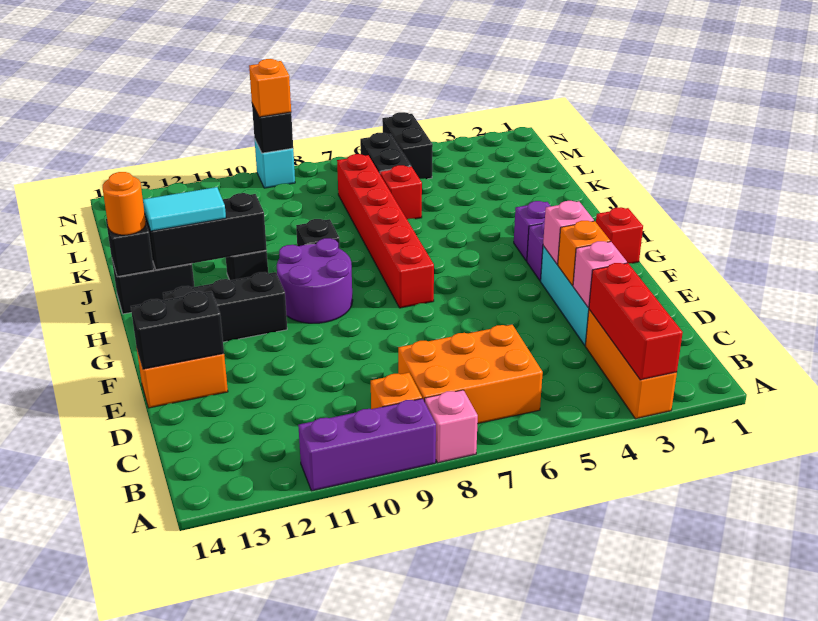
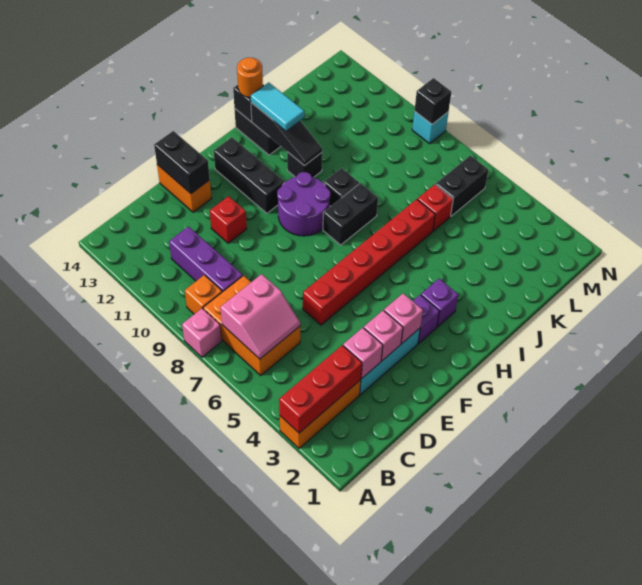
purple 1x3 brick [298,399,436,491] -> purple 1x3 brick moved to [169,227,243,292]
none -> pink 2x2 slope [220,274,300,359]
orange 1x1 brick [558,221,610,286] -> pink 1x1 brick [364,310,403,361]
red 1x1 brick [596,207,643,263] -> red 1x1 brick moved to [210,196,247,243]
red 1x6 brick [337,154,434,308] -> red 1x6 brick moved to [303,199,435,325]
black 1x3 brick [145,193,267,270] -> black 1x3 slope [251,103,322,166]
black 1x2 brick [382,112,433,179] -> black 1x2 brick moved to [323,183,378,245]
orange 1x1 brick [249,59,291,117] -> none

